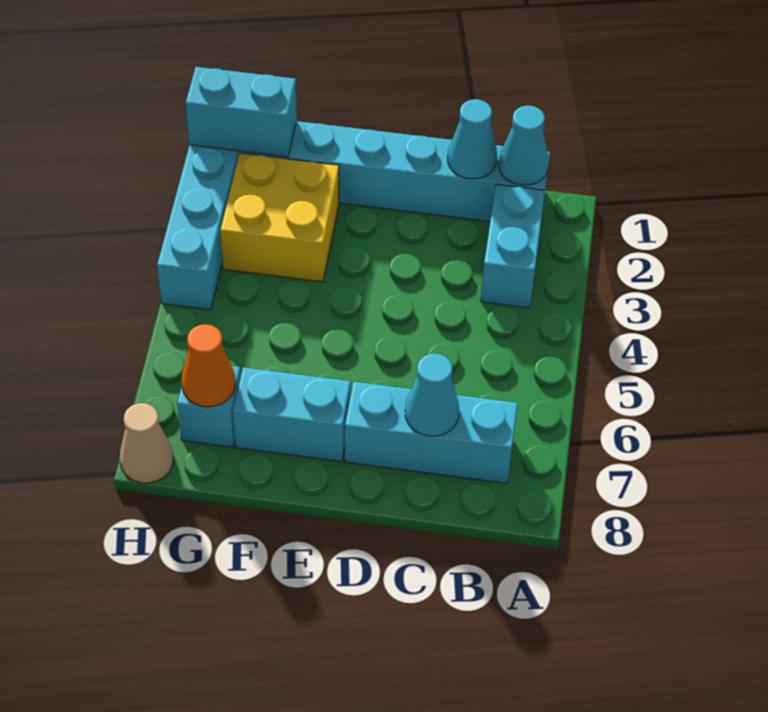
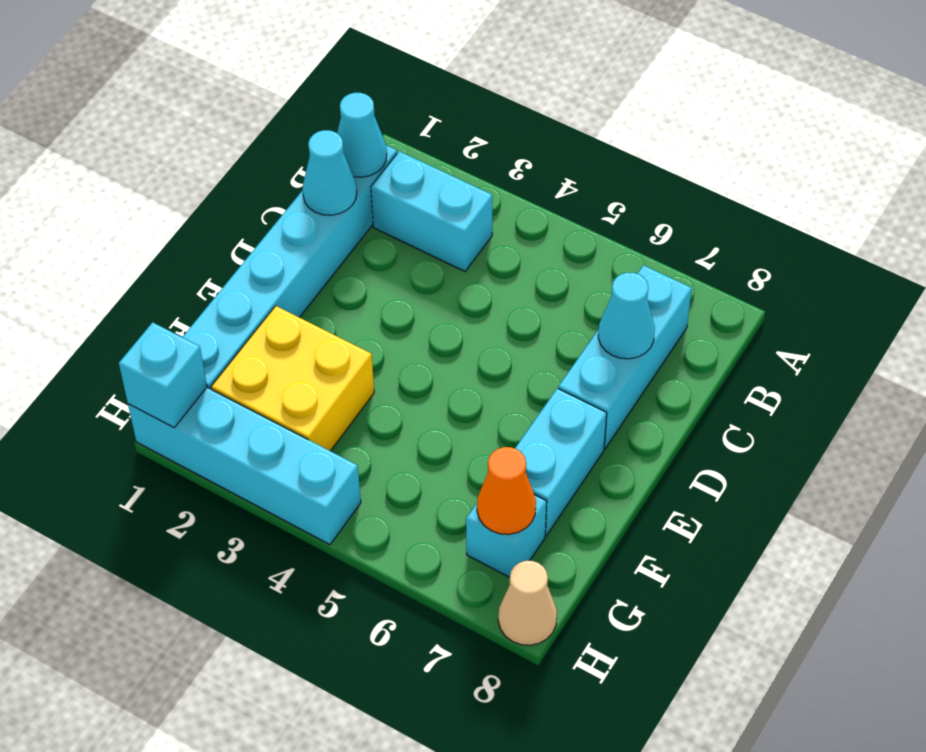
cyan 1x2 brick [186,67,297,157] -> cyan 1x1 brick [119,322,207,428]

